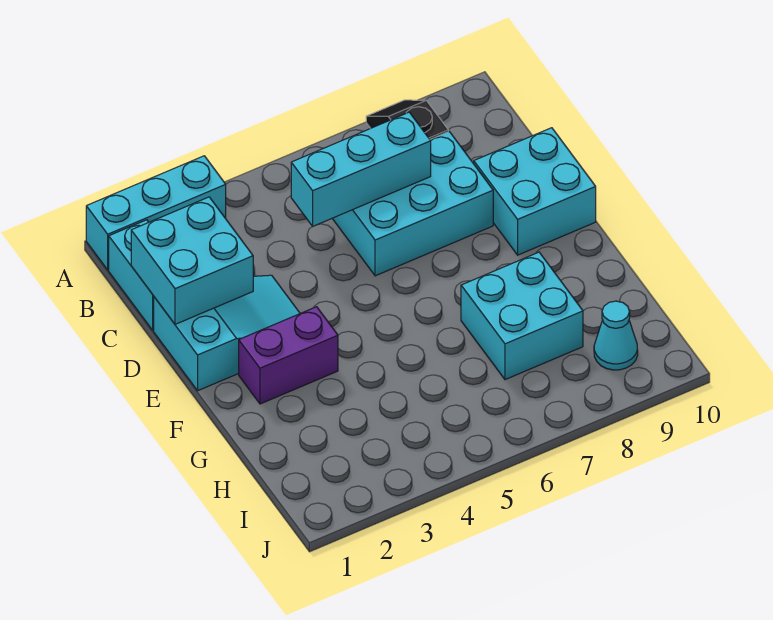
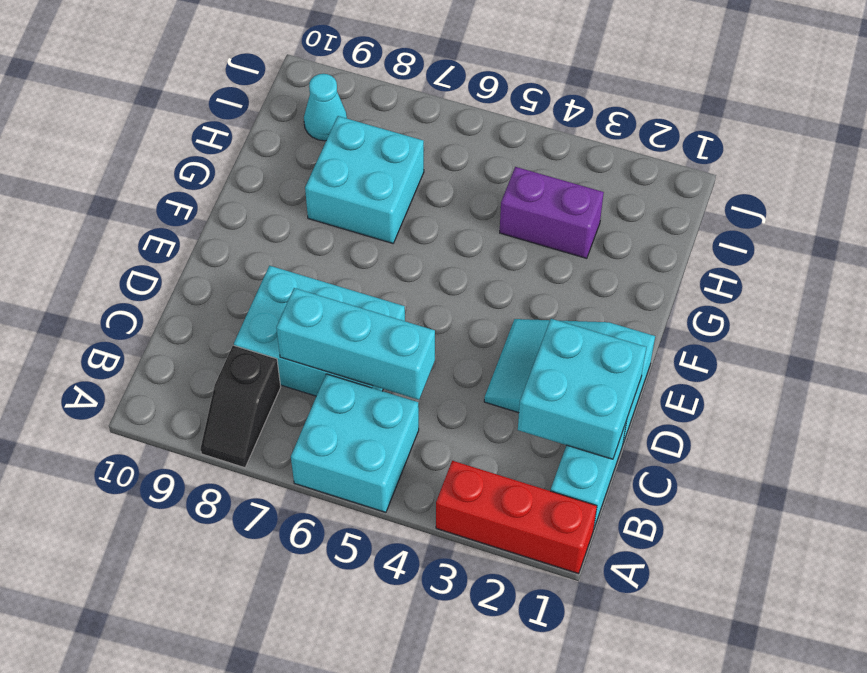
cyan 1x3 brick [86,156,226,270] -> red 1x3 brick [436,461,597,574]
cyan 2x2 brick [474,128,596,255] -> cyan 2x2 brick moved to [291,374,419,512]
purple 1x2 brick [239,307,338,404] -> purple 1x2 brick moved to [500,167,604,258]

